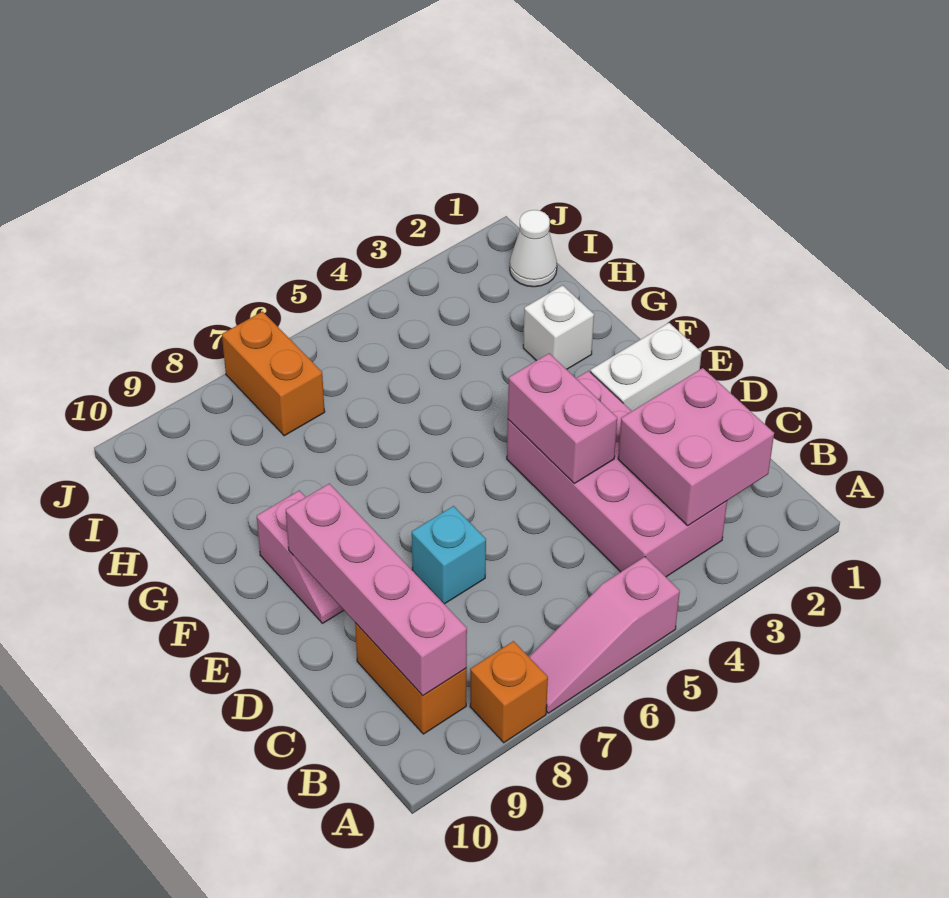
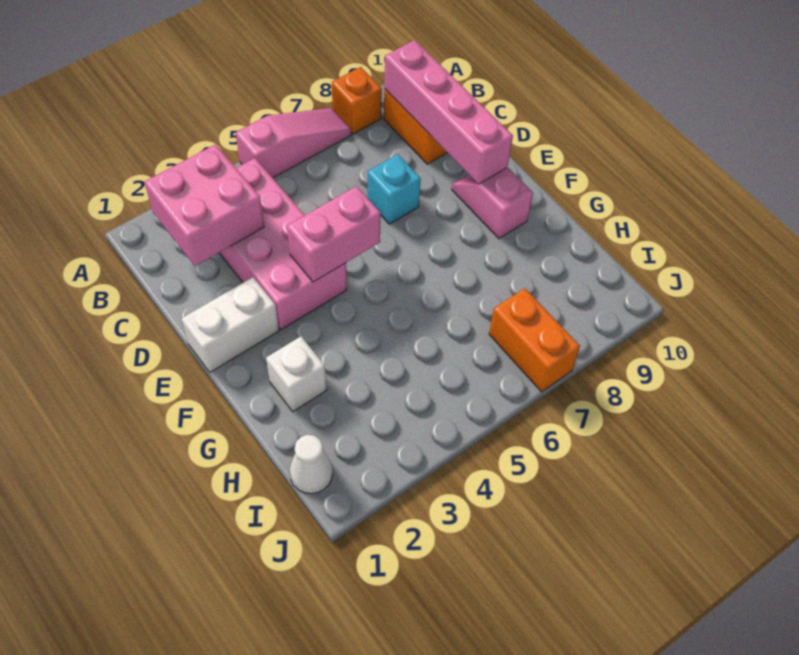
pink 1x2 brick [508,353,617,483] -> pink 1x2 brick turned to [287,186,381,282]

